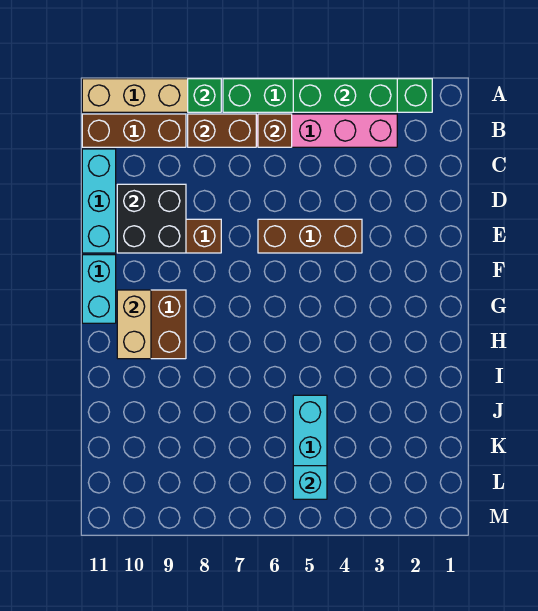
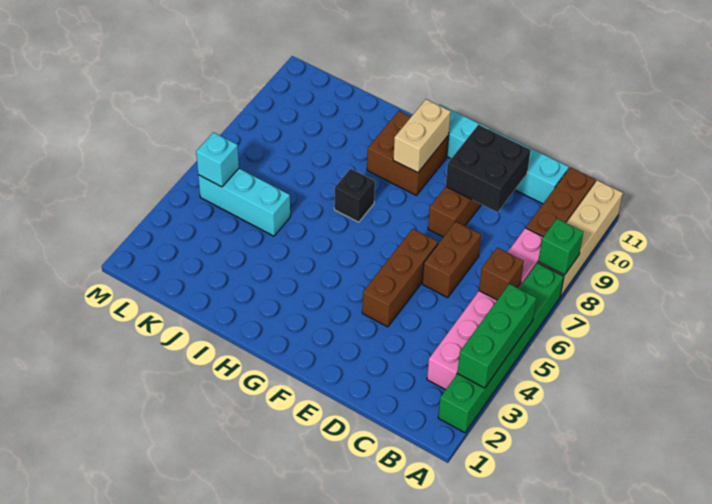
brown 1x2 brick [188,114,256,147] -> brown 1x2 brick moved to [422,222,481,298]
tan 1x2 brick [117,290,151,359] -> tan 1x2 brick turned to [393,99,451,173]
none -> black 1x1 brick [334,169,375,222]

